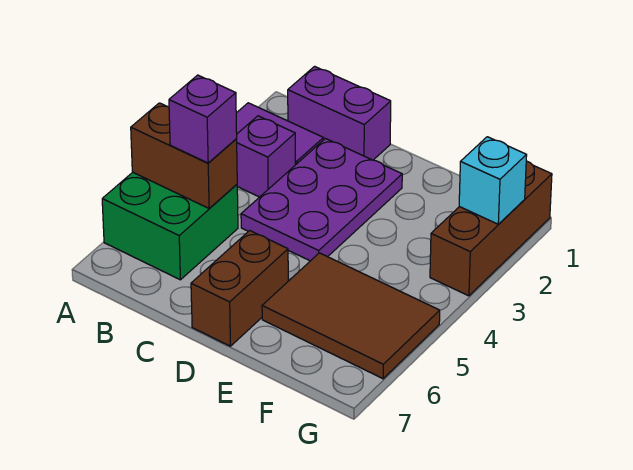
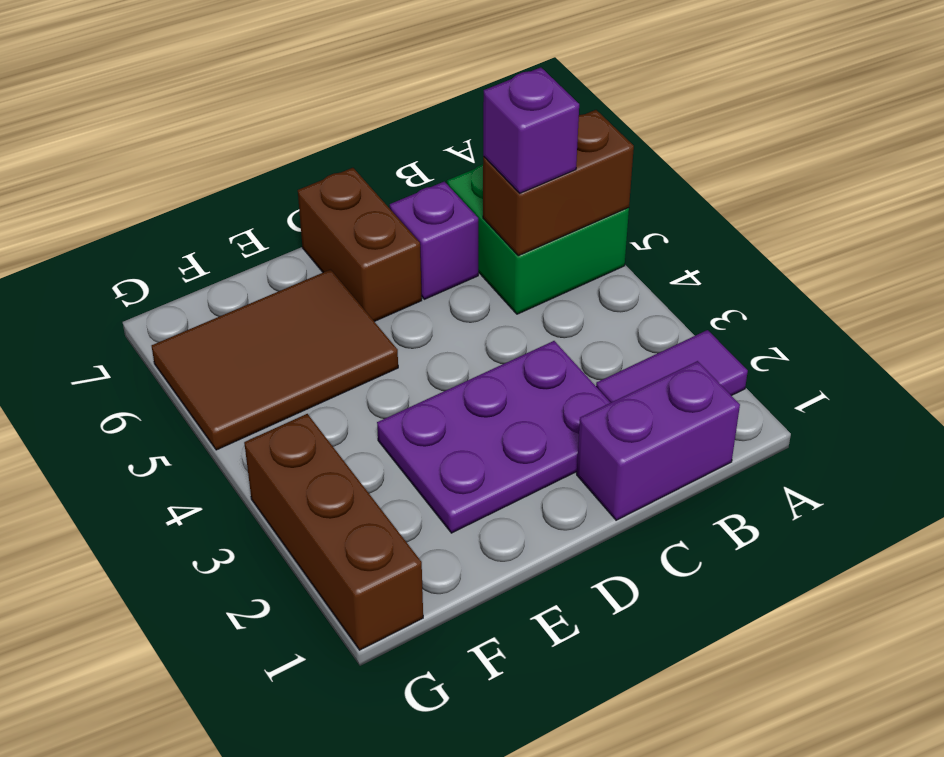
purple 1x1 brick [236,116,295,197] -> purple 1x1 brick moved to [390,182,478,299]
purple 2x3 plate [241,139,402,261] -> purple 2x3 plate turned to [377,341,611,533]
cyan 1x1 brick [459,137,527,224] -> none

